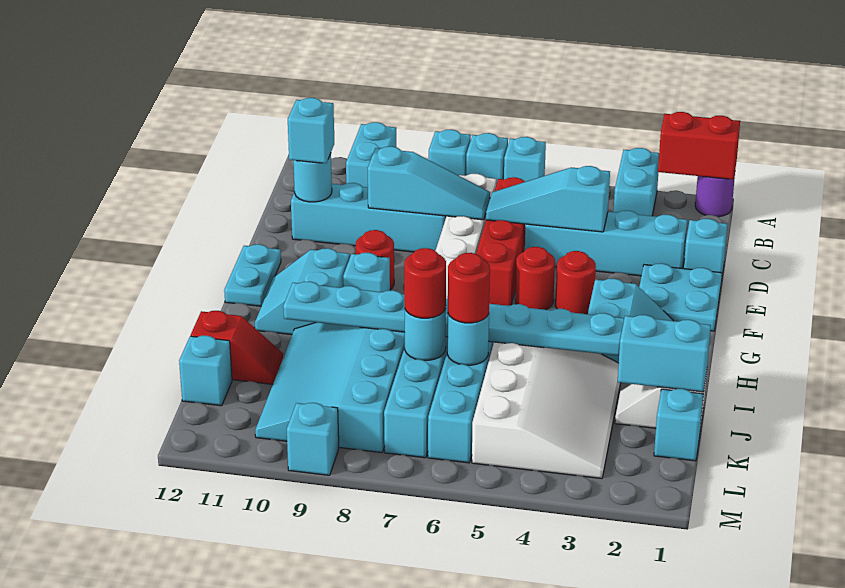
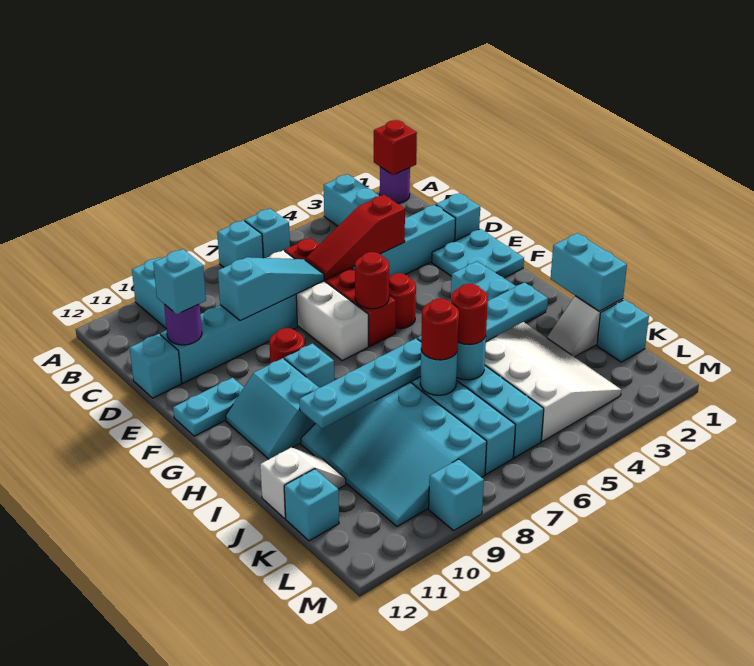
red 1x2 brick [658,112,740,180] -> red 1x1 brick [374,120,417,175]
cyan 1x1 brick [429,129,471,176] -> cyan 1x1 brick moved to [130,334,182,398]
cyan 1x3 slope [486,166,610,232] -> red 1x3 slope [305,195,405,280]
cyan 1x1 round brick [293,154,332,202] -> purple 1x1 round brick [164,304,202,345]
red 1x1 round brick [555,251,596,314] -> red 1x1 round brick moved to [355,252,389,309]
cyan 1x2 plate [224,244,281,306] -> cyan 1x2 plate turned to [173,378,244,436]
cyan 1x2 brick [618,315,711,392] -> cyan 1x2 brick turned to [551,233,627,311]
red 1x2 slope [191,311,283,384] -> white 1x2 slope [260,447,346,518]

